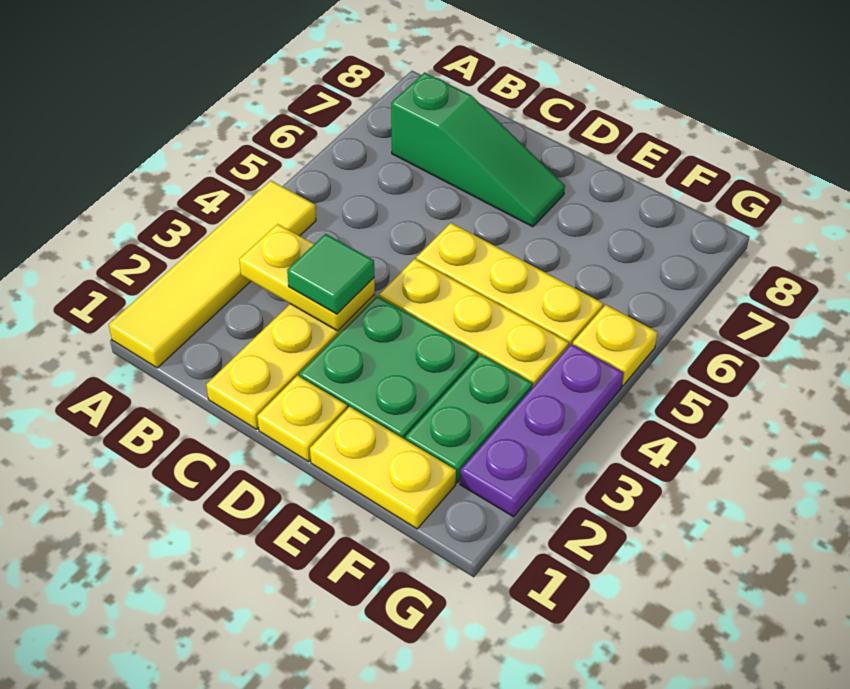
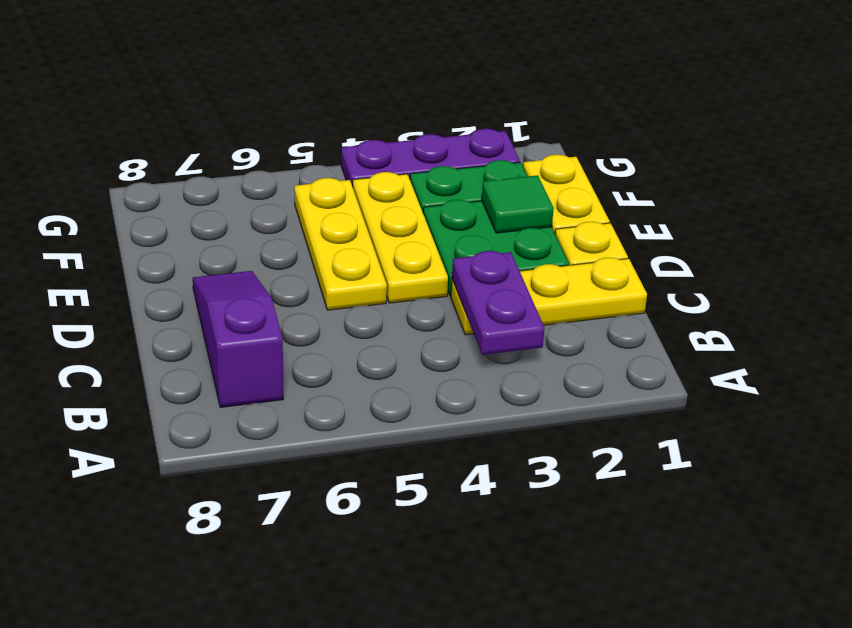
yellow 1x4 tile [109,181,316,368] -> none
yellow 1x2 plate [239,224,375,331] -> purple 1x2 plate [452,251,544,355]
green 1x3 slope [391,72,565,227] -> purple 1x3 slope [193,271,283,407]
green 1x1 tile [287,234,374,314] -> green 1x1 tile moved to [482,175,554,233]
yellow 1x1 plate [573,305,658,386] -> none

